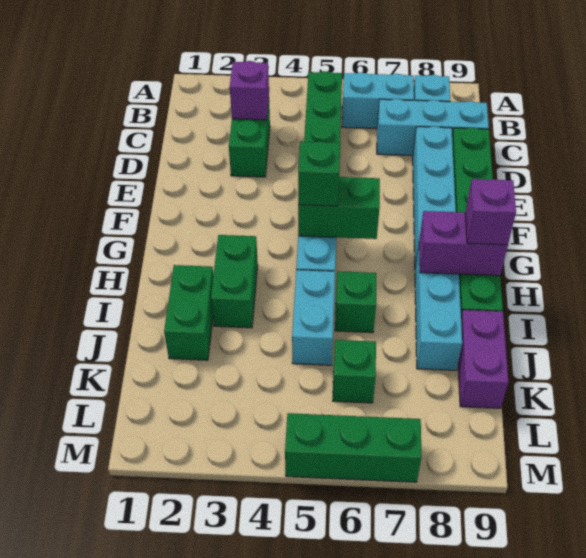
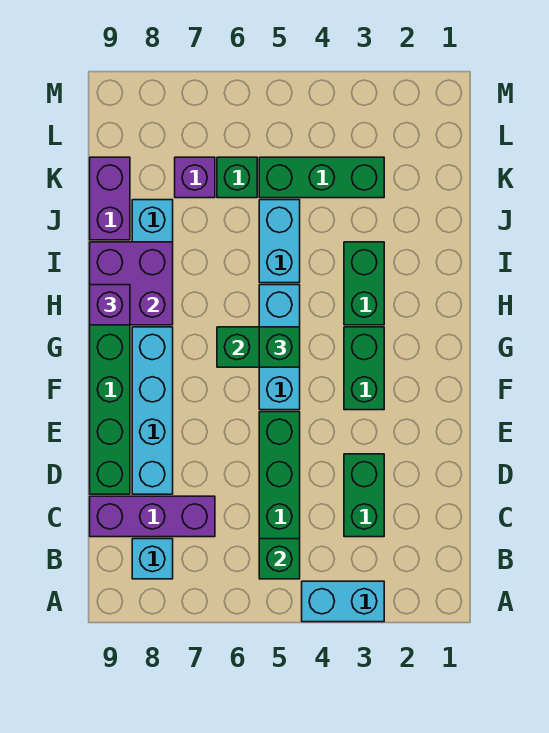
cyan 1x2 brick [342,72,414,129] -> cyan 1x2 brick moved to [302,581,384,622]
purple 1x1 brick [230,61,269,120] -> purple 1x1 brick moved to [175,157,215,198]
cyan 1x3 brick [377,99,489,156] -> purple 1x3 brick [90,496,215,537]
purple 1x2 brick [419,211,508,276] -> purple 2x2 brick [90,242,173,325]
green 1x2 brick [164,265,213,360] -> green 1x2 brick moved to [344,327,384,410]
green 1x1 brick [335,271,376,333] -> green 1x1 brick moved to [259,539,300,579]
green 1x3 brick [285,413,422,482] -> green 1x3 brick moved to [259,157,384,198]

